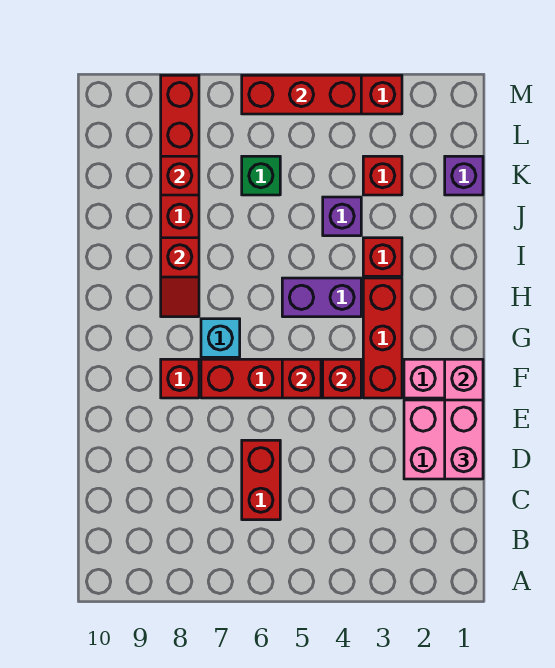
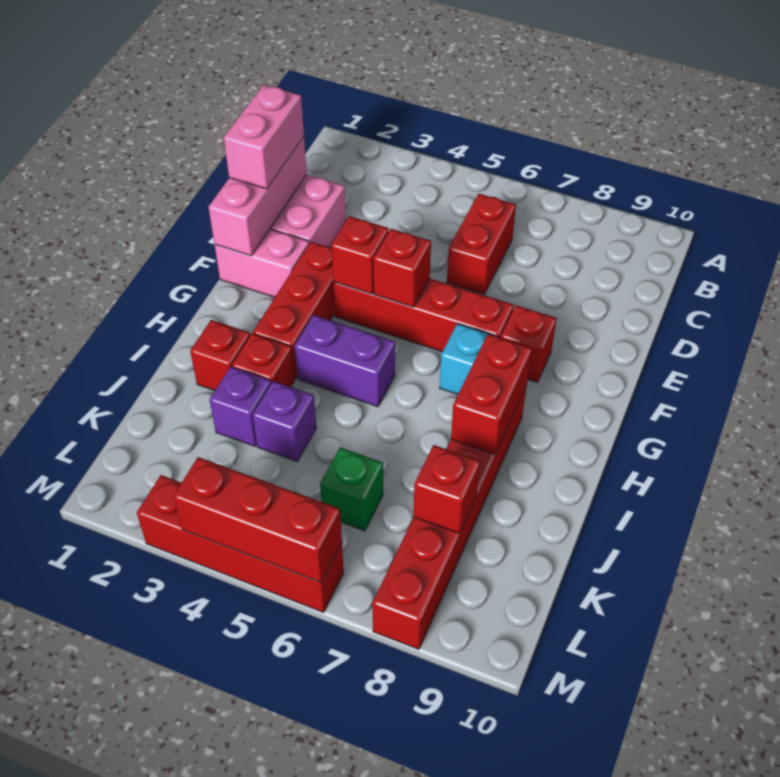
red 1x2 slope [161,238,199,317] -> red 1x2 brick [451,334,532,454]
purple 1x1 brick [445,156,483,195] -> purple 1x1 brick moved to [210,367,271,446]
red 1x1 brick [363,156,402,195] -> red 1x1 brick moved to [190,320,250,391]

